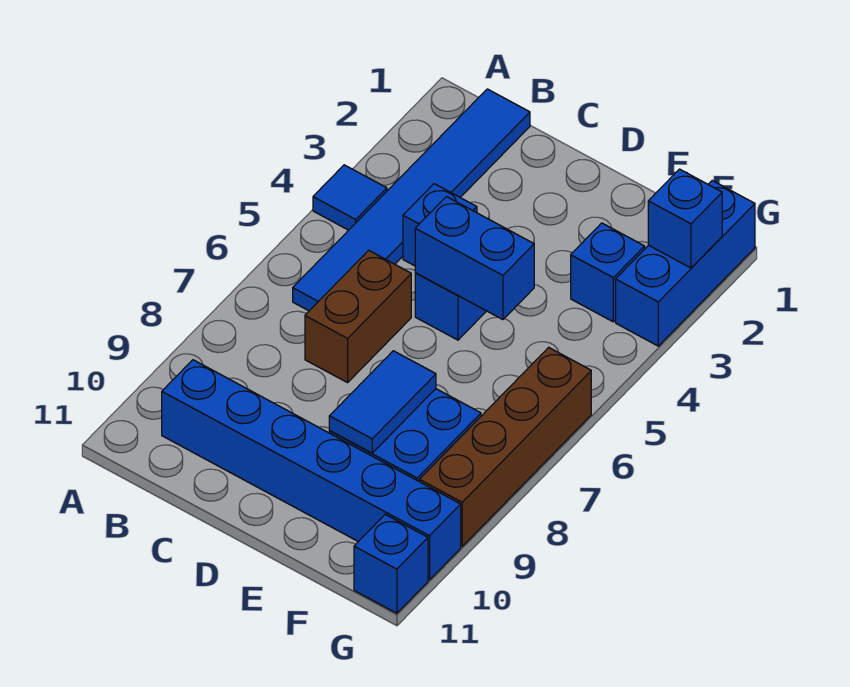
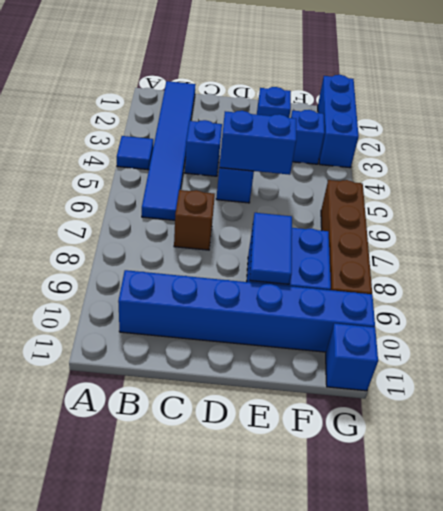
brown 1x2 brick [305,250,411,383] -> brown 1x1 brick [174,190,215,250]
blue 1x1 brick [648,169,722,268] -> blue 1x1 brick moved to [257,87,291,118]

